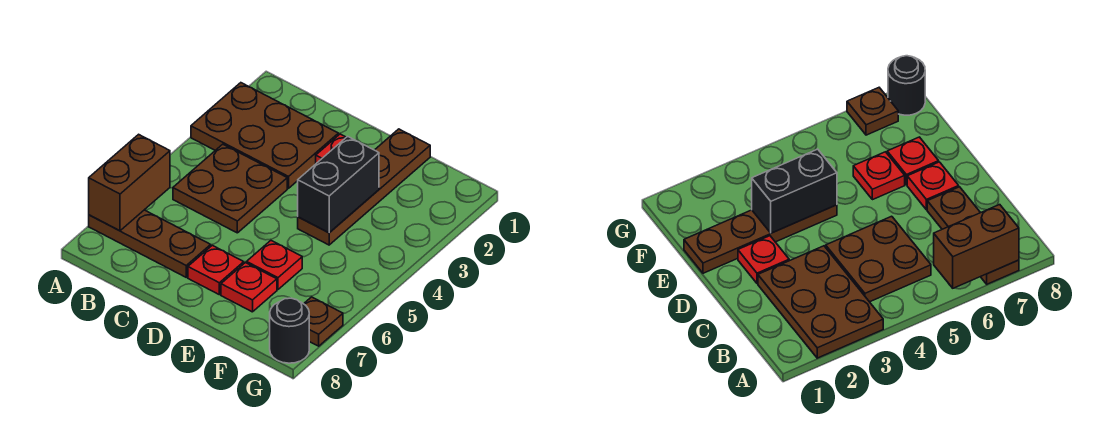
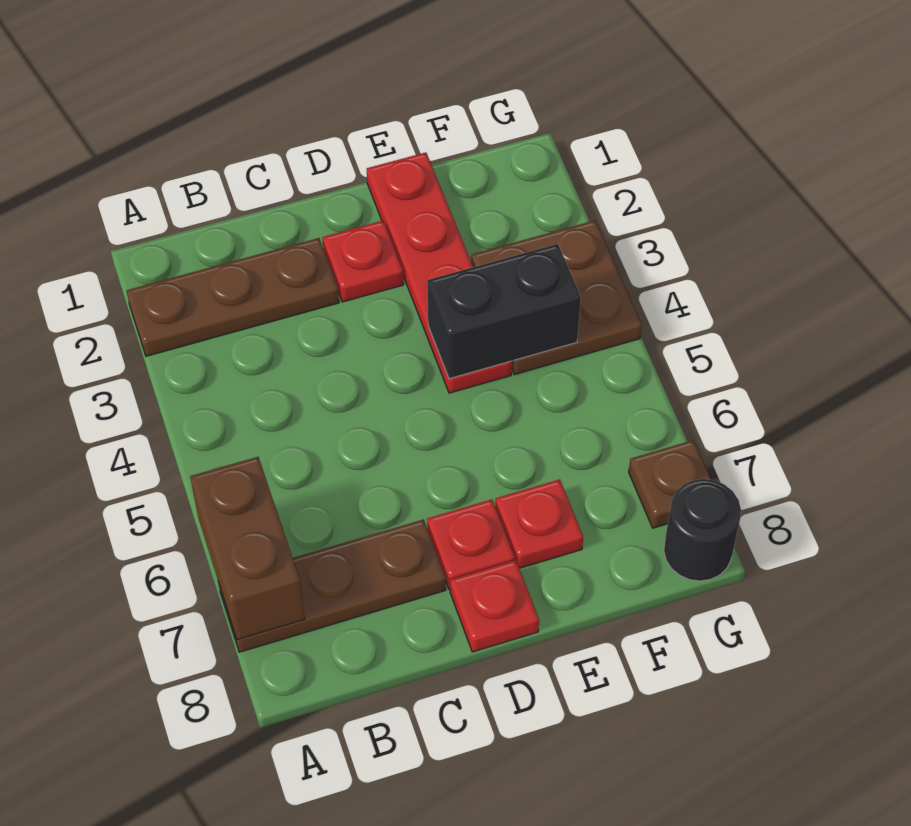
brown 2x3 plate [191,83,338,188] -> brown 1x3 plate [126,238,339,356]
brown 2x2 plate [173,144,287,233] -> brown 2x2 plate moved to [471,220,642,375]
brown 1x4 plate [298,129,430,245] -> red 1x4 plate [367,153,512,393]
black 1x2 brick [298,136,379,233] -> black 1x2 brick turned to [427,244,581,379]
red 1x1 plate [247,241,302,289] -> red 1x1 plate moved to [450,560,539,652]

